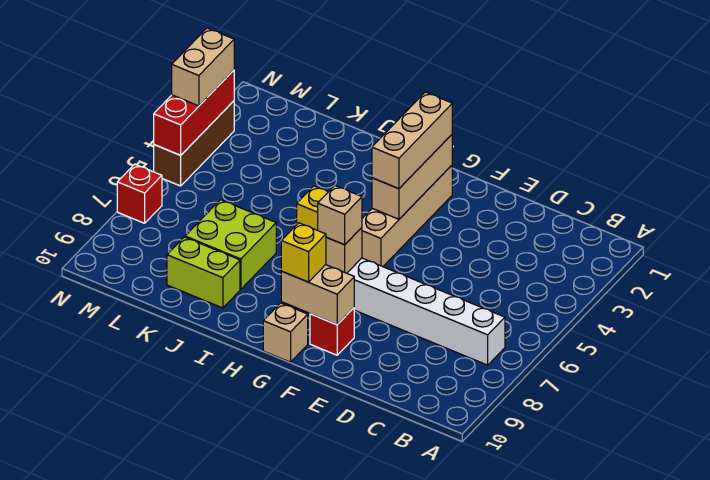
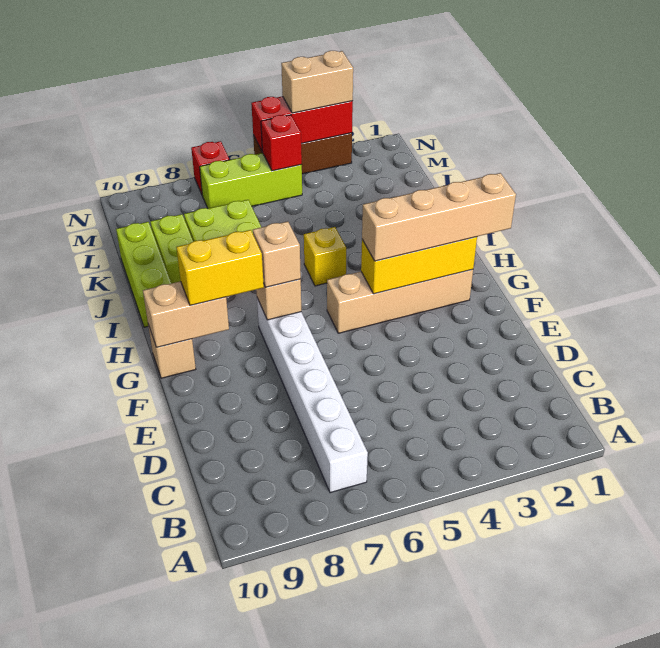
red 1x1 brick [310,308,354,355] -> red 1x1 brick moved to [261,115,302,171]
tan 1x2 brick [281,265,354,325] -> tan 1x2 brick turned to [143,281,229,347]
tan 1x3 brick [372,135,452,219] -> yellow 1x3 brick [361,237,477,294]
tan 1x3 brick [372,92,452,189] -> tan 1x4 brick [362,173,516,261]
yellow 1x1 brick [281,223,326,282] -> yellow 1x2 brick [176,230,264,305]
none -> lime 1x3 brick [116,222,171,327]
none -> lime 1x3 brick [200,153,302,208]

